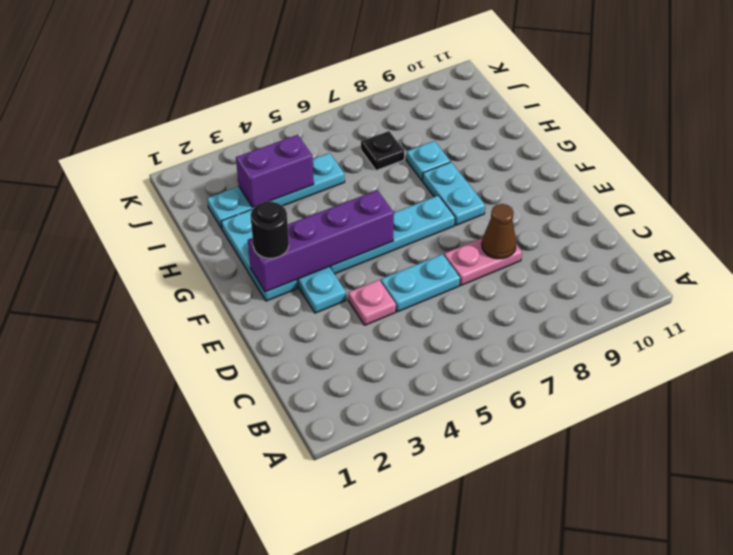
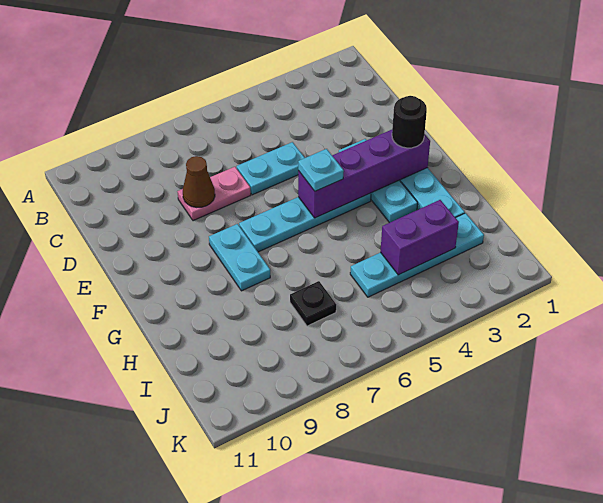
pink 1x1 plate [348,280,396,325] -> none
cyan 1x1 plate [406,141,450,181] -> cyan 1x1 plate moved to [298,149,344,191]

